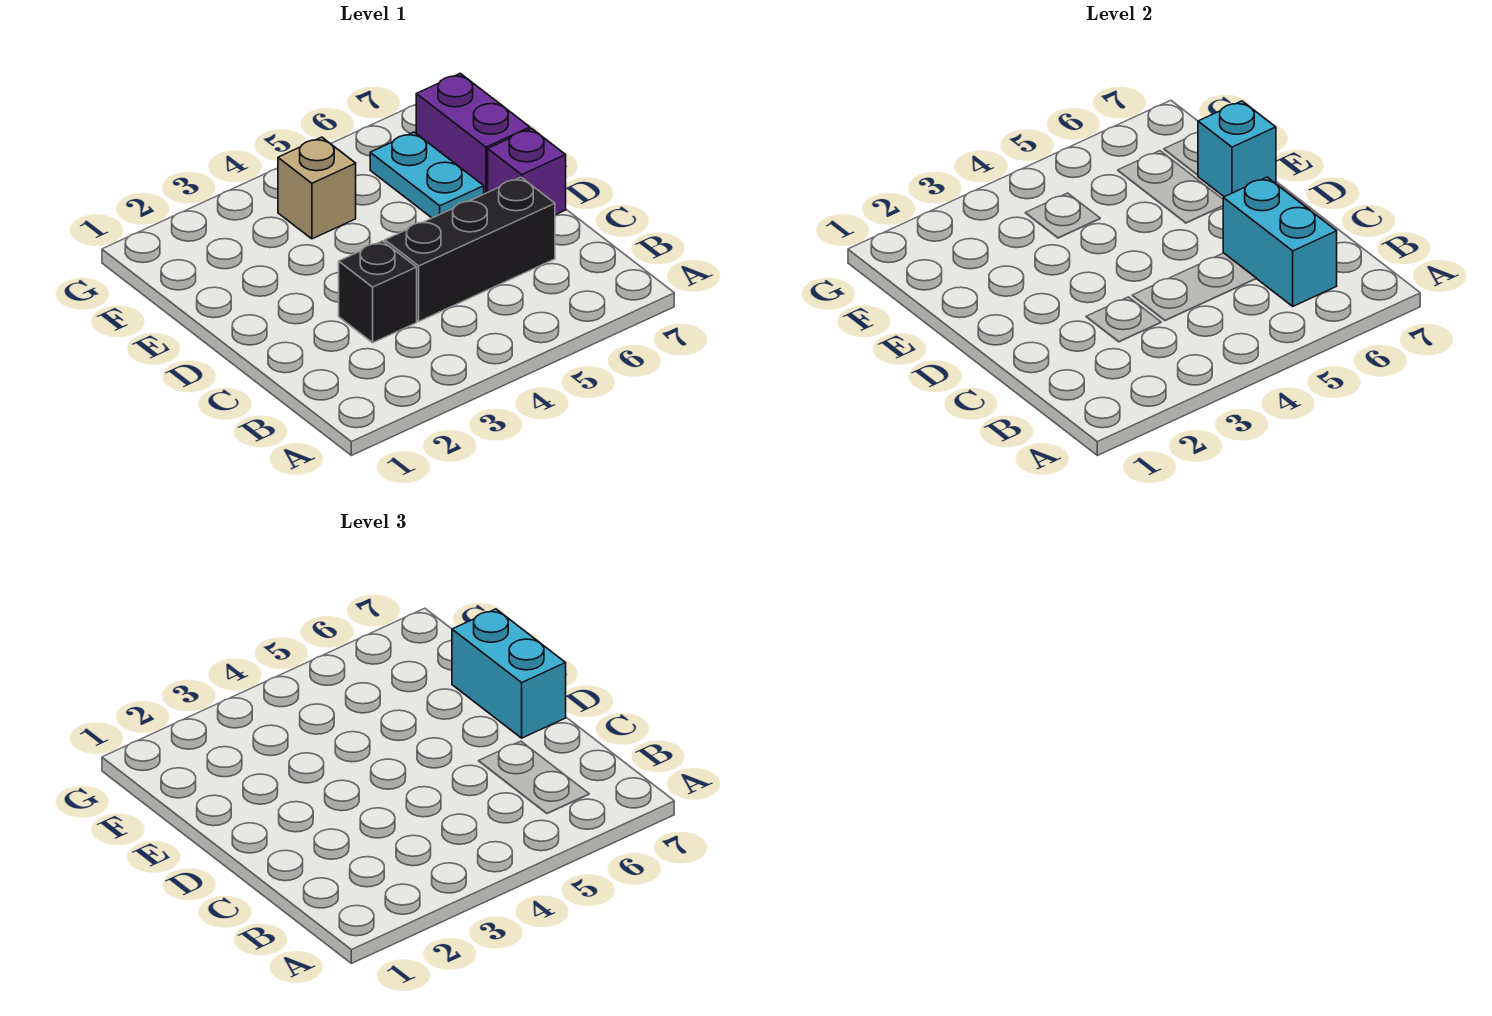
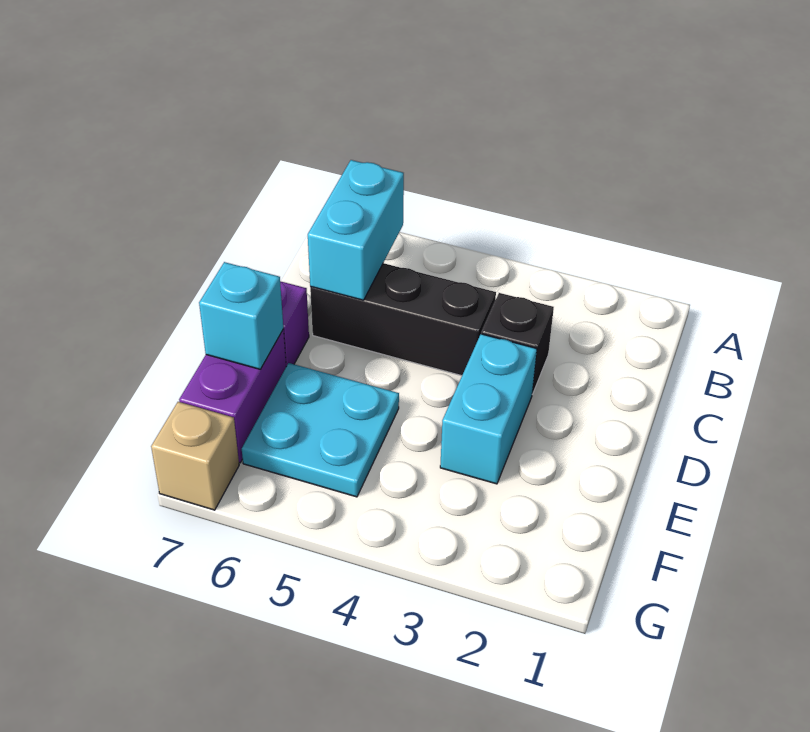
cyan 1x2 brick [452,609,566,738] -> cyan 1x2 brick moved to [440,334,537,484]
cyan 1x2 plate [370,132,484,218] -> cyan 2x2 plate [242,363,399,497]
tan 1x1 brick [278,137,356,239] -> tan 1x1 brick moved to [151,402,239,510]

